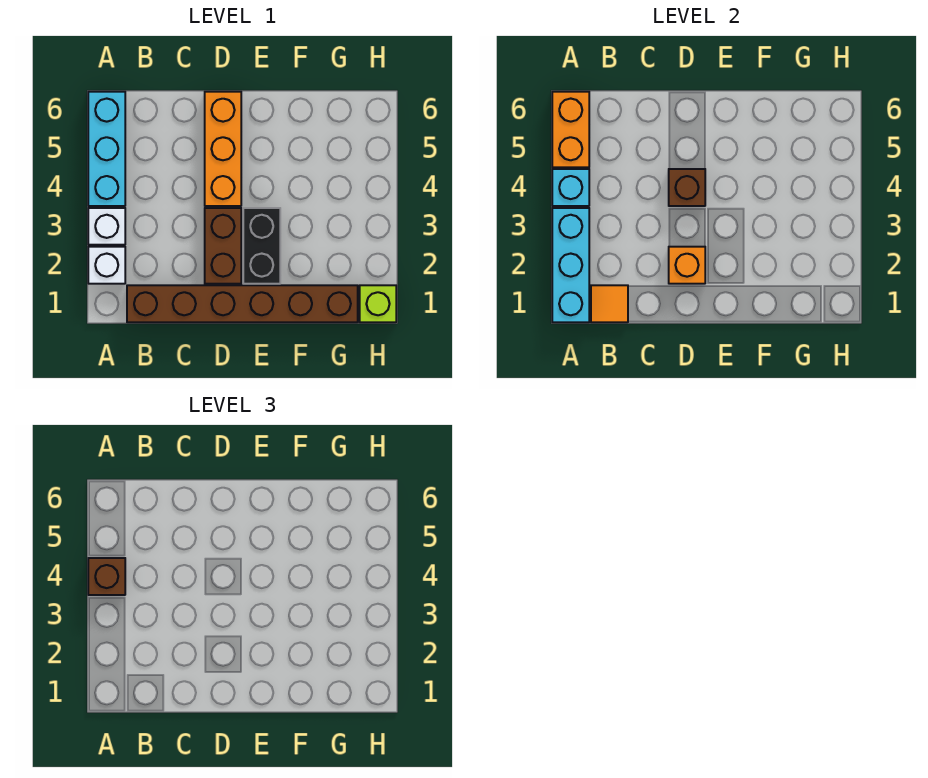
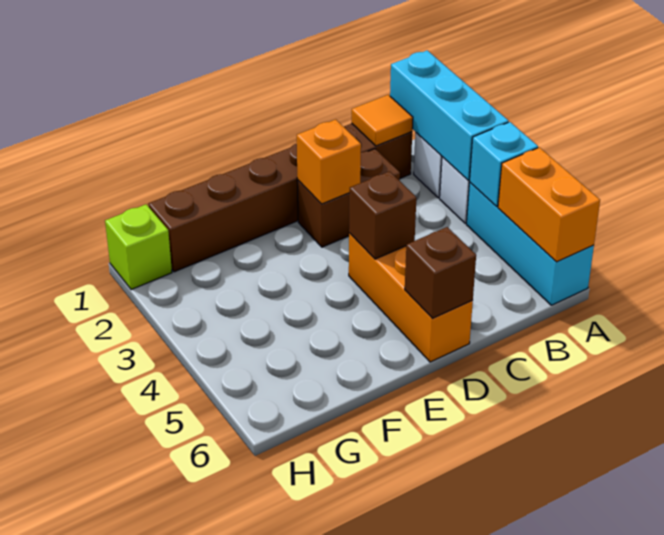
brown 1x1 brick [88,558,125,595] -> brown 1x1 brick moved to [405,227,476,318]
brown 1x2 brick [205,208,241,284] -> brown 1x2 brick turned to [297,149,400,247]
black 1x2 brick [243,208,280,284] -> none

